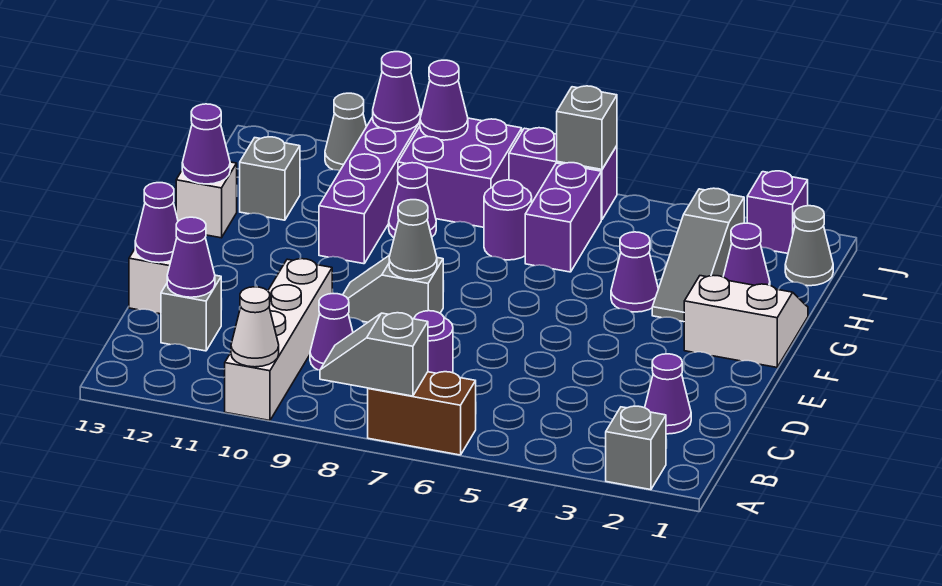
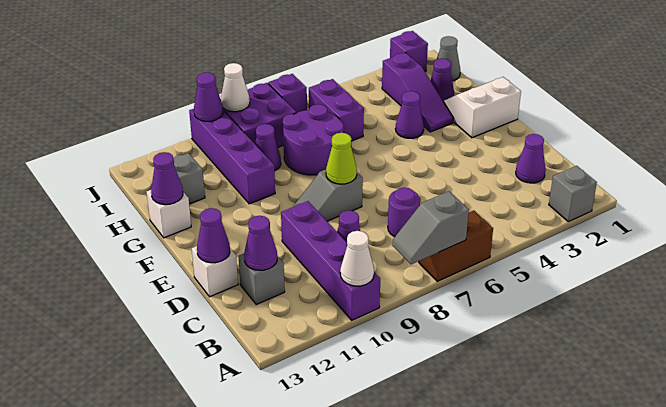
white 1x4 brick [225,259,332,421] -> purple 1x4 brick [281,201,380,320]
grey 1x1 cone [389,200,437,280] -> lime 1x1 cone [326,133,357,184]
grey 1x3 slope [652,188,744,322] -> purple 1x3 slope [382,53,453,132]
purple 1x1 round brick [484,180,532,260] -> purple 2x2 round brick [283,104,344,175]
purple 1x2 brick [509,128,617,220] -> purple 1x1 brick [268,74,307,113]
grey 1x1 brick [557,86,617,169] -> none
purple 1x1 cone [420,60,468,140] -> white 1x1 cone [221,63,250,112]
grey 1x1 cone [325,93,366,171] -> none

